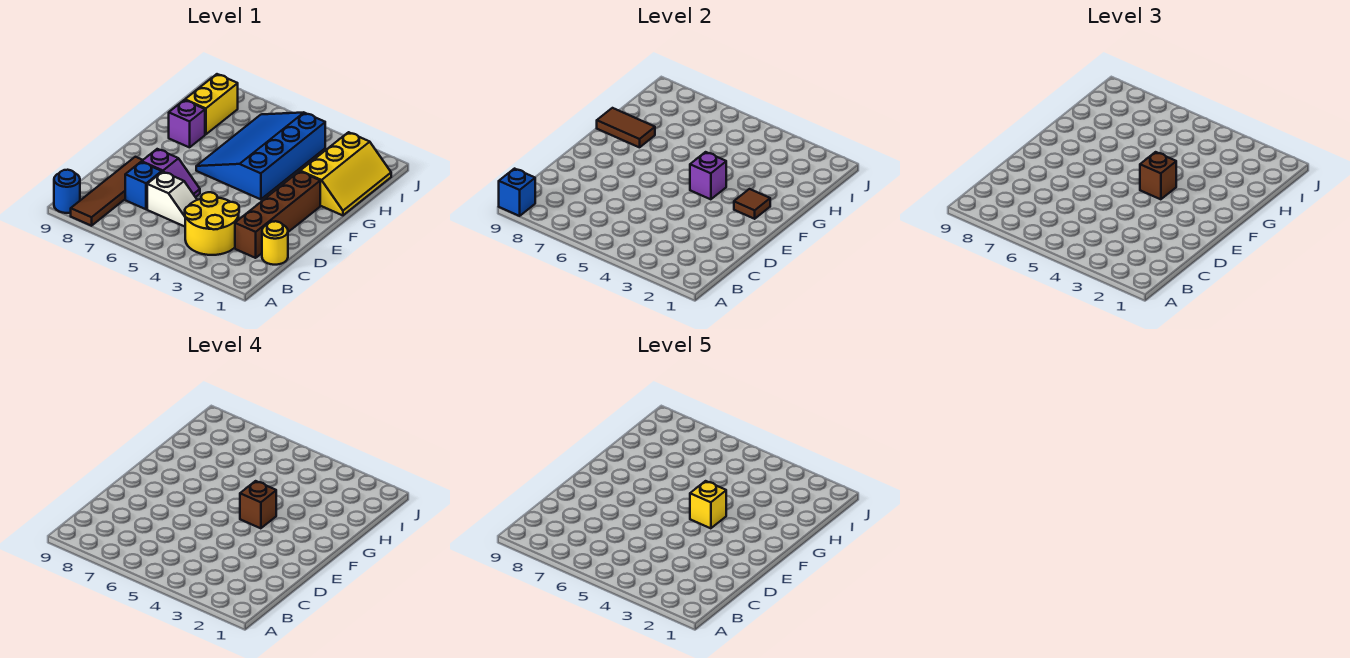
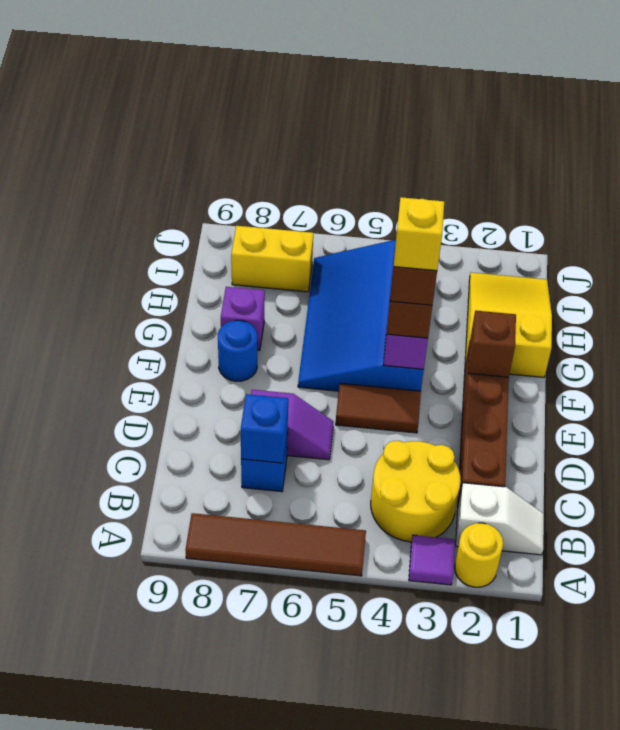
none -> purple 1x1 tile [409,535,455,585]
brown 1x4 tile [71,157,142,226] -> brown 1x4 tile turned to [185,513,366,576]
blue 1x1 round brick [54,170,80,213] -> blue 1x1 round brick moved to [218,320,257,381]
blue 1x1 brick [499,169,535,216] -> blue 1x1 brick moved to [241,394,288,463]
yellow 1x1 round brick [262,221,288,265] -> yellow 1x1 round brick moved to [455,523,503,587]
white 1x2 slope [147,172,197,227] -> white 1x2 slope moved to [456,483,544,555]
brown 1x1 tile [734,189,770,219] -> brown 1x1 brick [468,311,516,377]
yellow 2x3 slope [300,132,391,215] -> yellow 2x3 slope turned to [465,272,552,377]
brown 1x2 tile [597,108,655,147] -> brown 1x2 tile moved to [336,383,421,433]
yellow 1x2 brick [185,74,238,134] -> yellow 1x2 brick turned to [231,226,313,292]

